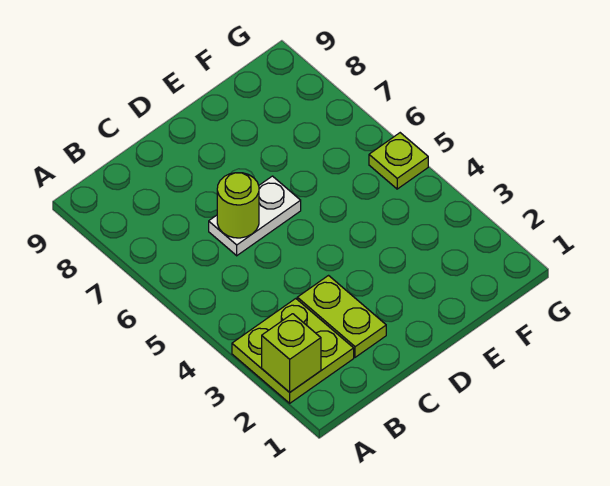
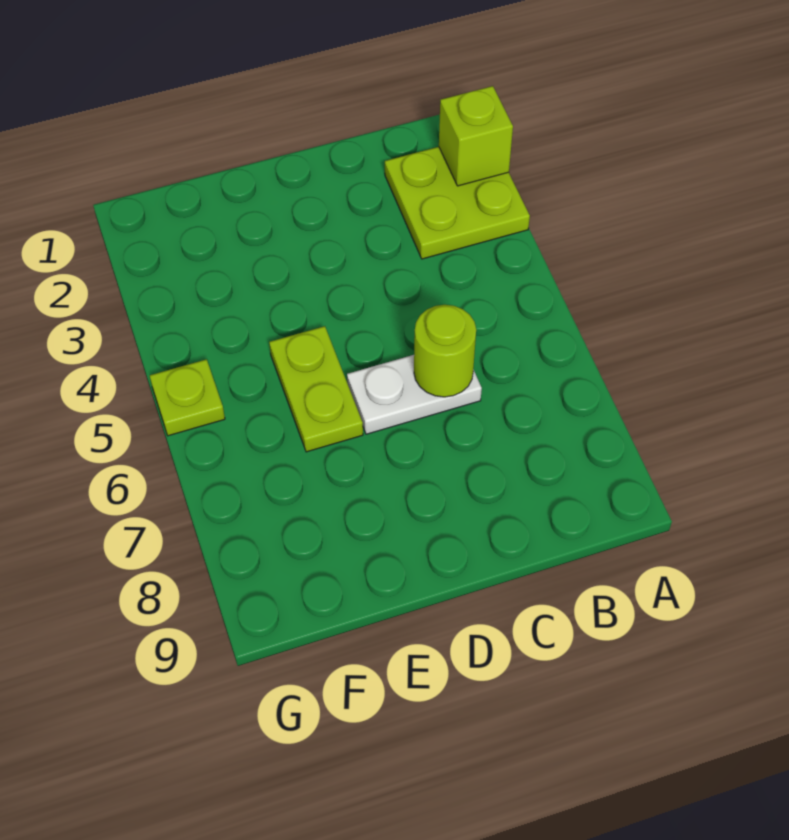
lime 1x2 plate [297,276,386,357] -> lime 1x2 plate moved to [269,326,363,452]

